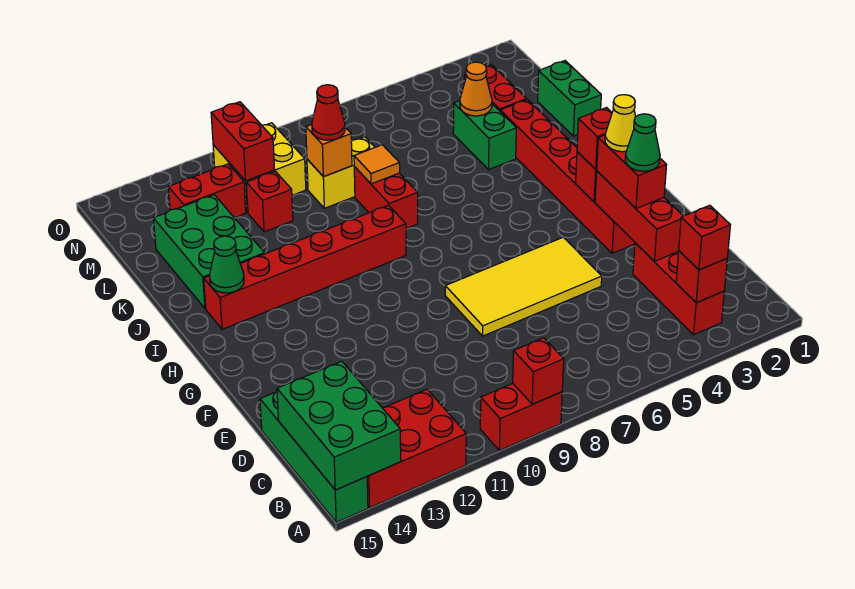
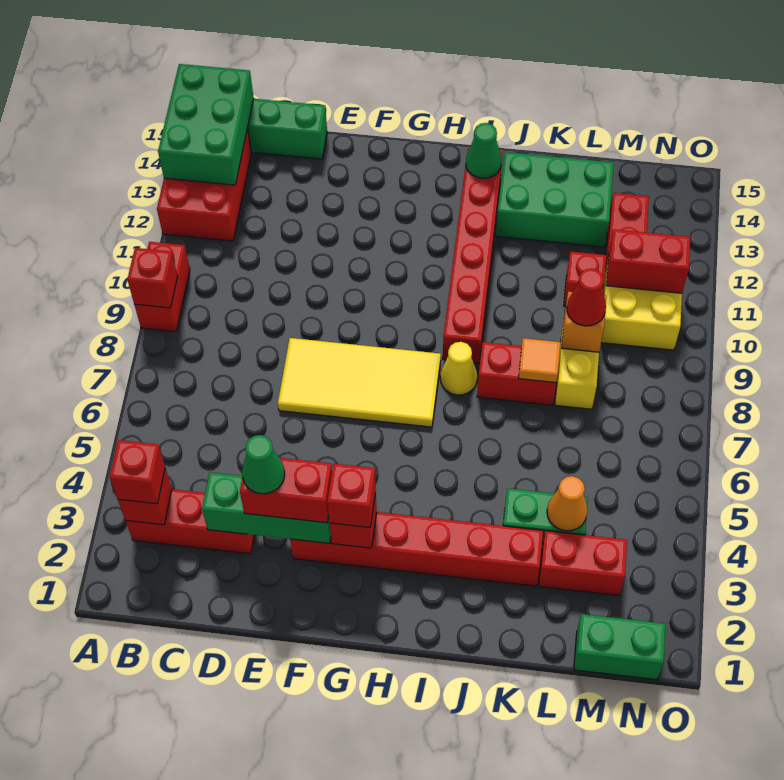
green 2x3 brick [277,361,401,490] -> green 2x3 brick turned to [158,64,254,185]
red 1x3 brick [595,171,683,261] -> green 1x3 brick [202,472,331,543]
yellow 2x4 tile [445,237,602,336] -> yellow 2x4 tile turned to [278,338,441,427]
yellow 1x1 cone [605,95,636,152] -> yellow 1x1 cone moved to [440,342,477,395]
green 1x2 brick [538,61,601,136] -> green 1x2 brick moved to [574,614,666,680]

